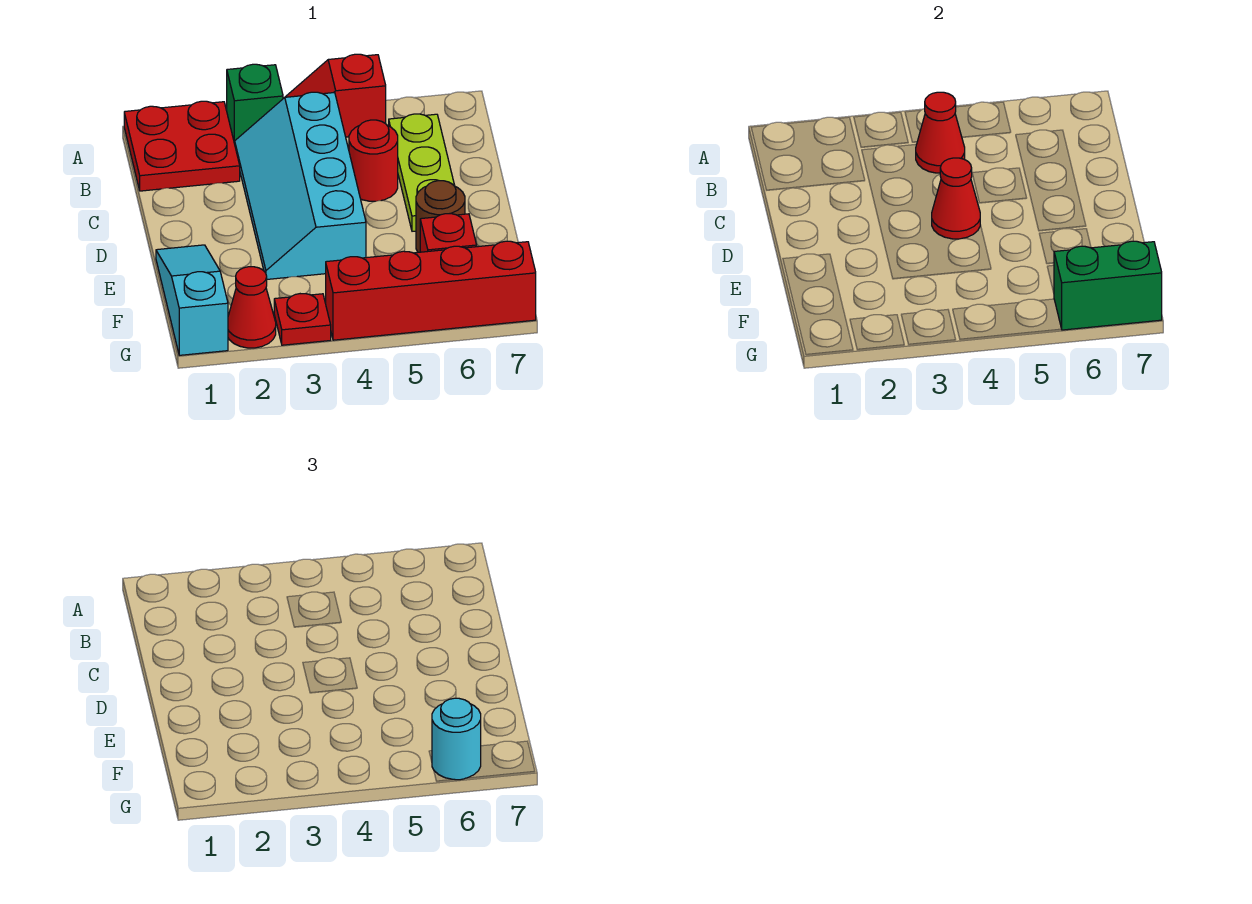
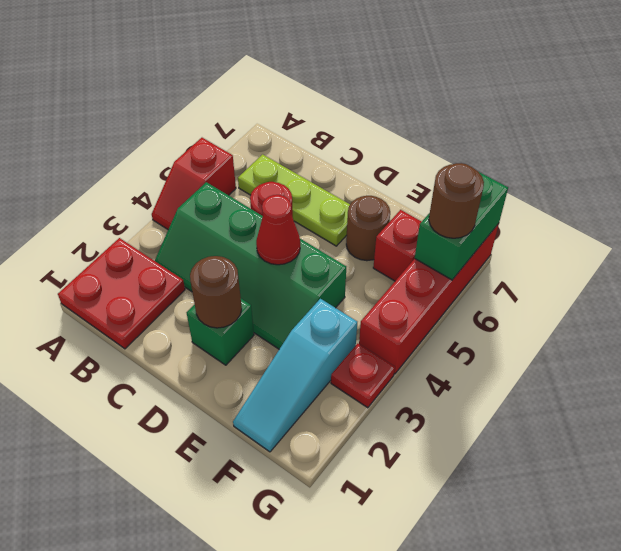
green 1x1 brick [227,64,283,144] -> green 1x1 brick moved to [186,299,254,365]
cyan 2x4 slope [235,92,366,279] -> green 2x4 slope [155,182,346,349]
red 1x1 cone [916,92,965,173] -> none
none -> brown 1x1 round brick [190,256,242,328]
cyan 1x3 slope [156,245,228,355] -> cyan 1x3 slope turned to [233,299,357,452]
red 1x1 cone [228,267,276,348] -> none
cyan 1x1 round brick [432,698,481,780] -> brown 1x1 round brick [429,163,484,238]

